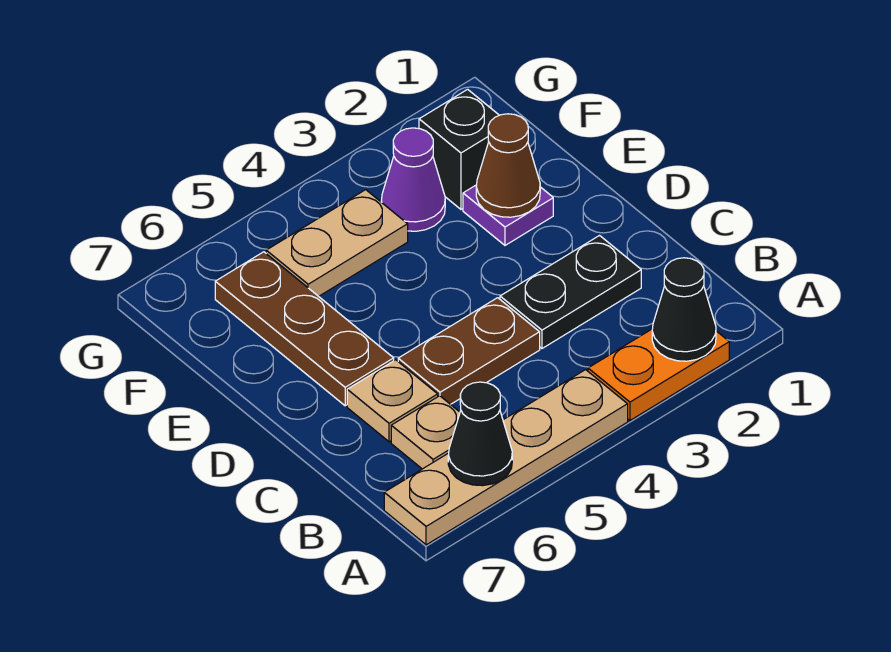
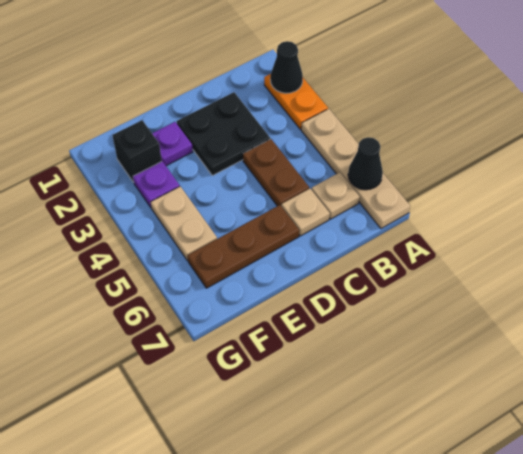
black 1x2 plate [500,236,641,348] -> black 2x2 plate [177,92,270,176]
brown 1x1 cone [476,114,540,217] -> none
purple 1x1 cone [381,128,445,231] -> purple 1x1 plate [133,161,180,207]

